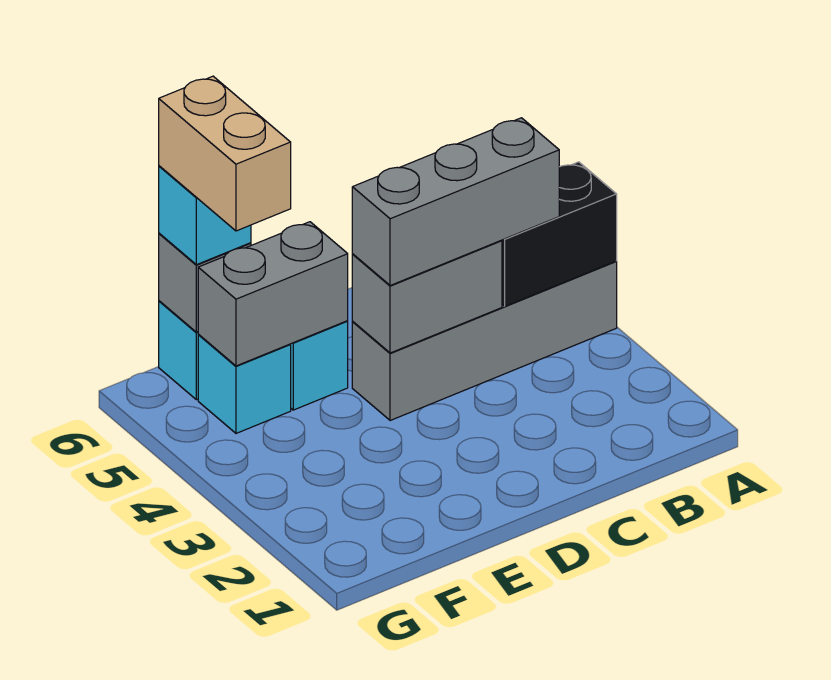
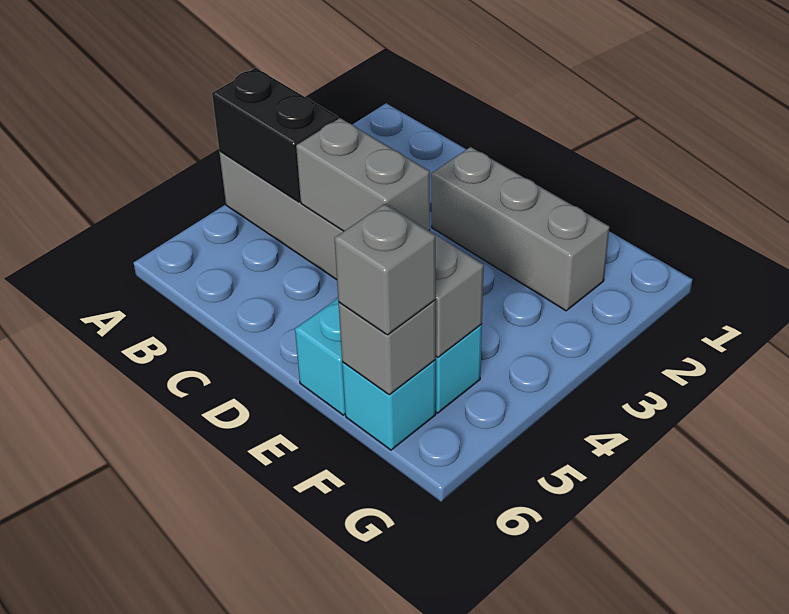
grey 1x3 brick [352,118,559,286] -> grey 1x3 brick moved to [431,147,609,311]
tan 1x2 brick [159,76,291,231] -> none
cyan 1x1 brick [159,166,251,265] -> grey 1x1 brick [335,204,436,335]

